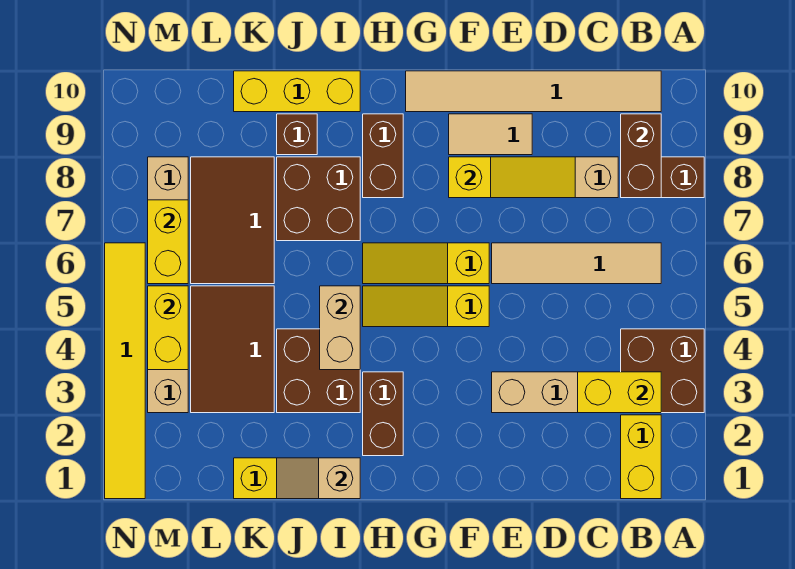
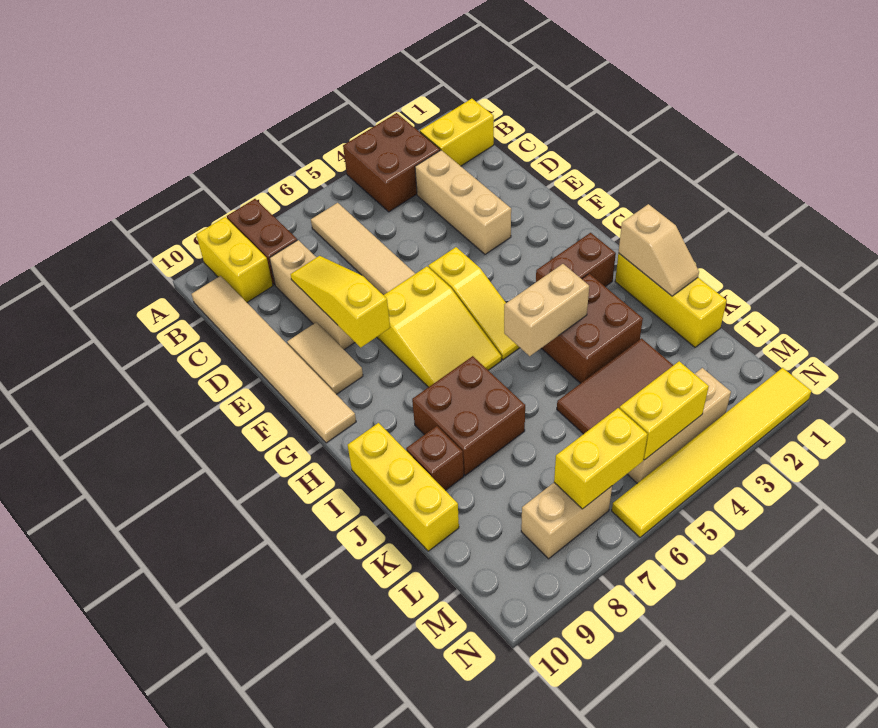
yellow 1x2 brick [578,372,661,413] -> yellow 1x2 brick moved to [196,217,273,302]
brown 1x2 brick [621,114,661,198] -> none
yellow 1x3 slope [363,243,489,284] -> yellow 2x3 slope [377,266,501,387]
brown 1x2 brick [363,114,403,198] -> none
brown 2x3 tile [191,157,274,284] -> none

